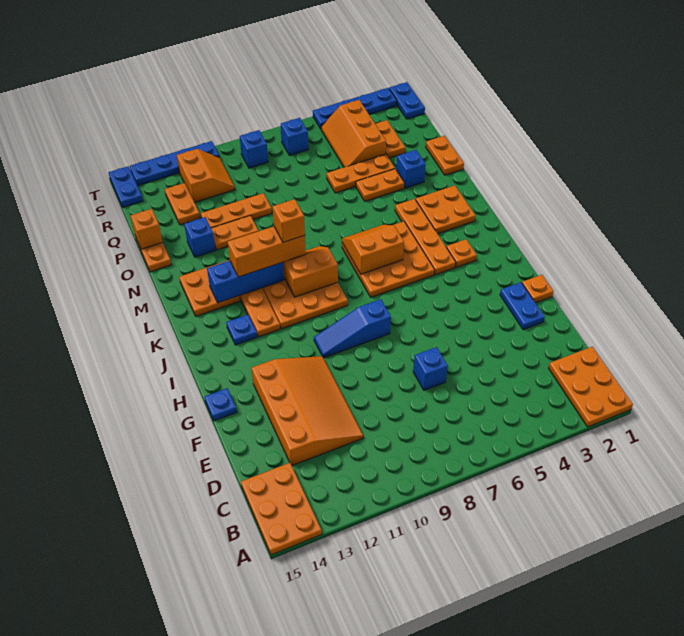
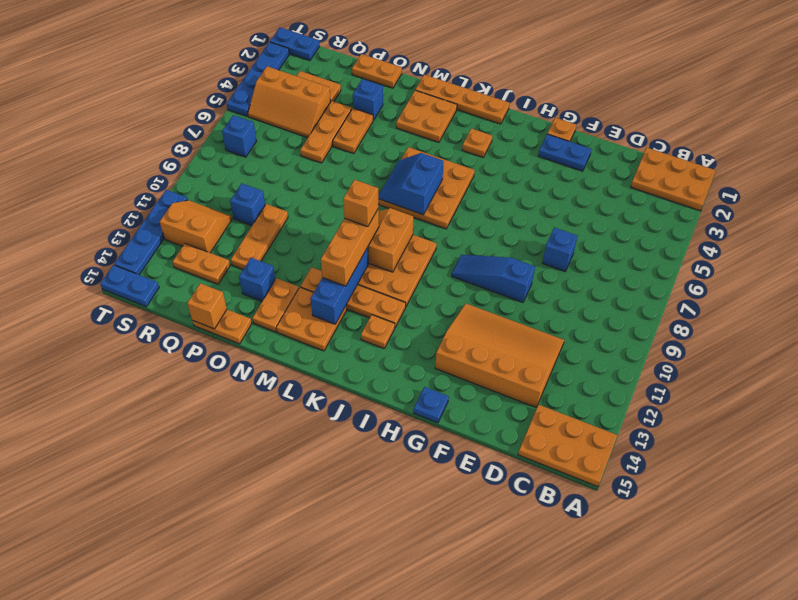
blue 1x3 slope [314,299,391,358] -> blue 1x3 slope turned to [452,255,535,302]
orange 1x4 plate [395,199,456,275] -> orange 1x4 plate moved to [416,75,509,124]
blue 1x1 plate [226,315,257,345] -> orange 1x1 plate [361,315,395,349]
orange 2x2 slope [342,225,404,274] -> blue 2x2 slope [379,153,444,215]
orange 1x2 plate [211,215,258,250] -> orange 1x2 plate moved to [252,278,299,332]
blue 1x1 brick [240,130,268,168] -> blue 1x1 brick moved to [230,184,265,226]

